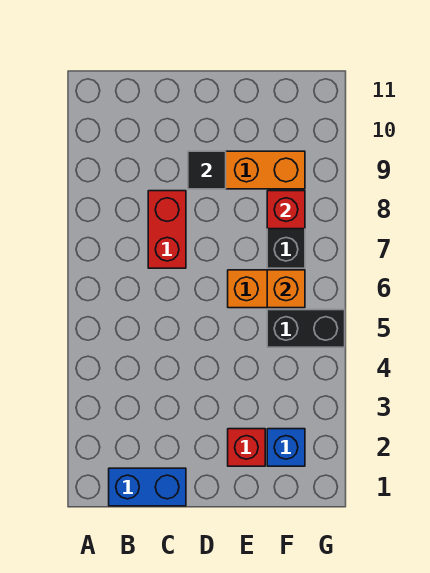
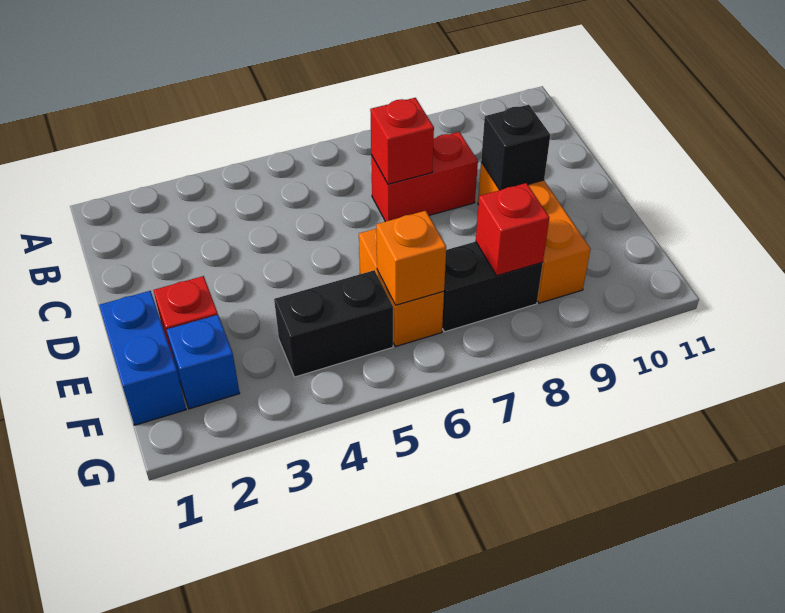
blue 1x2 brick [109,468,186,506] -> blue 1x2 brick moved to [99,291,186,425]
none -> red 1x1 brick [370,98,434,184]
black 1x1 tile [188,151,226,189] -> black 1x1 brick [481,105,550,190]
black 1x2 brick [267,310,345,347] -> black 1x2 brick turned to [274,270,393,377]

